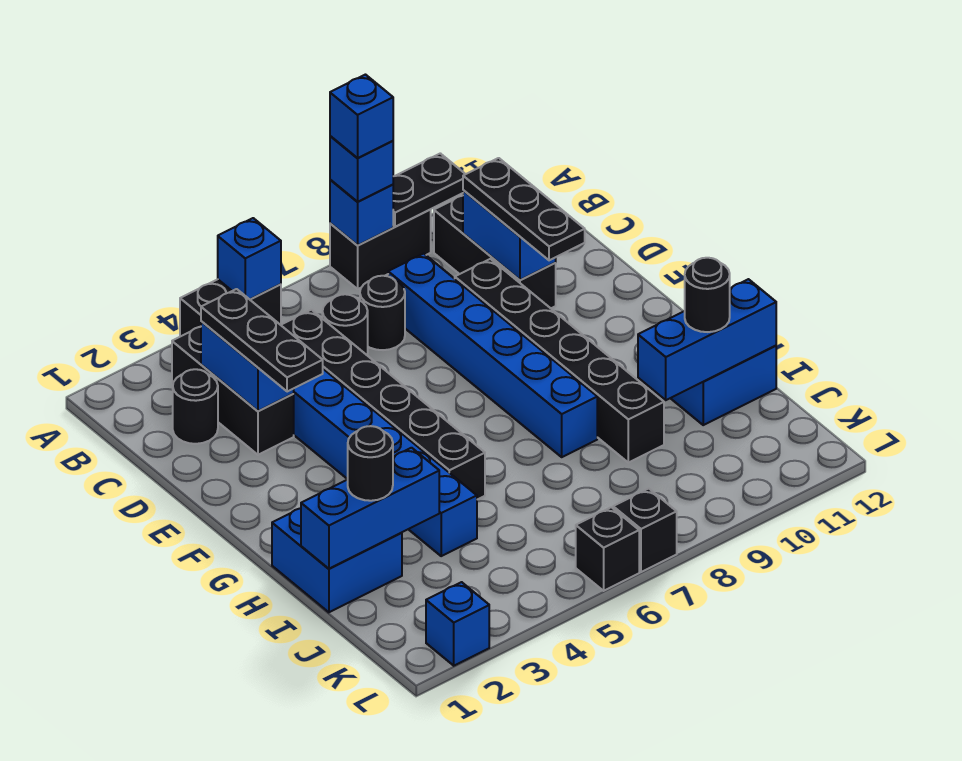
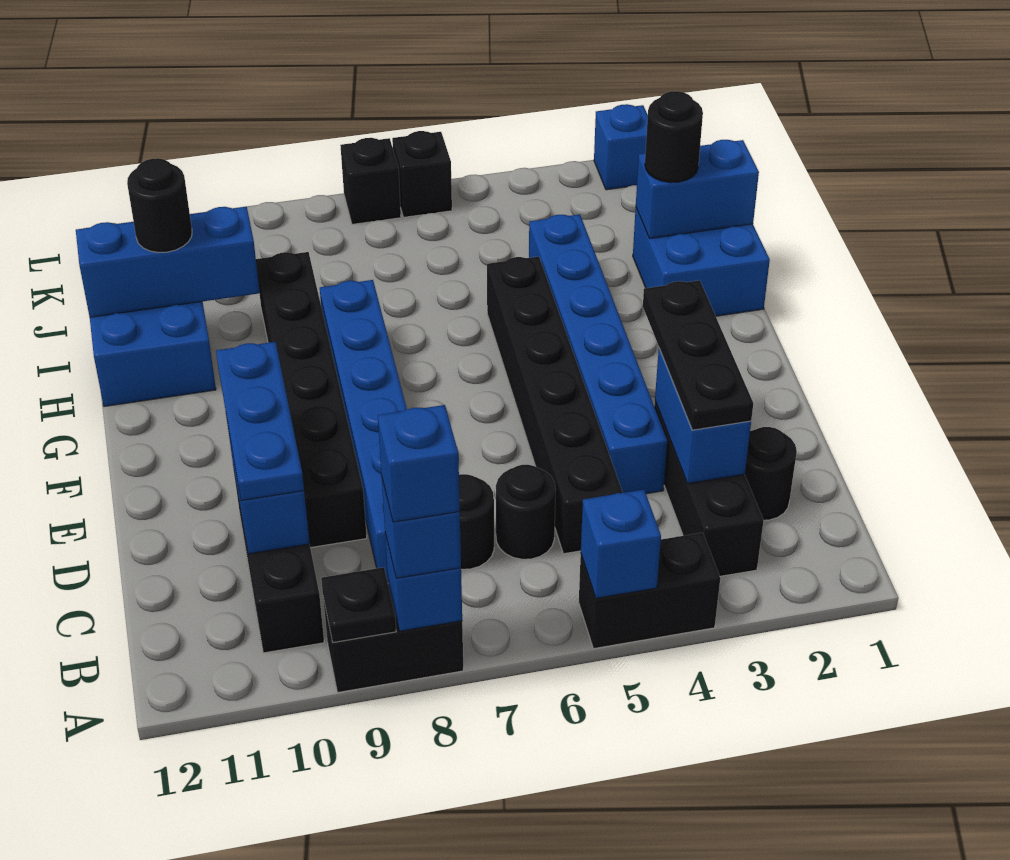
black 1x2 plate [393,153,465,227] -> black 1x1 plate [321,567,396,642]
black 1x3 plate [463,158,585,260] -> blue 1x3 plate [216,342,304,501]
blue 1x3 brick [301,448,439,569] -> blue 1x2 brick [636,140,759,239]

